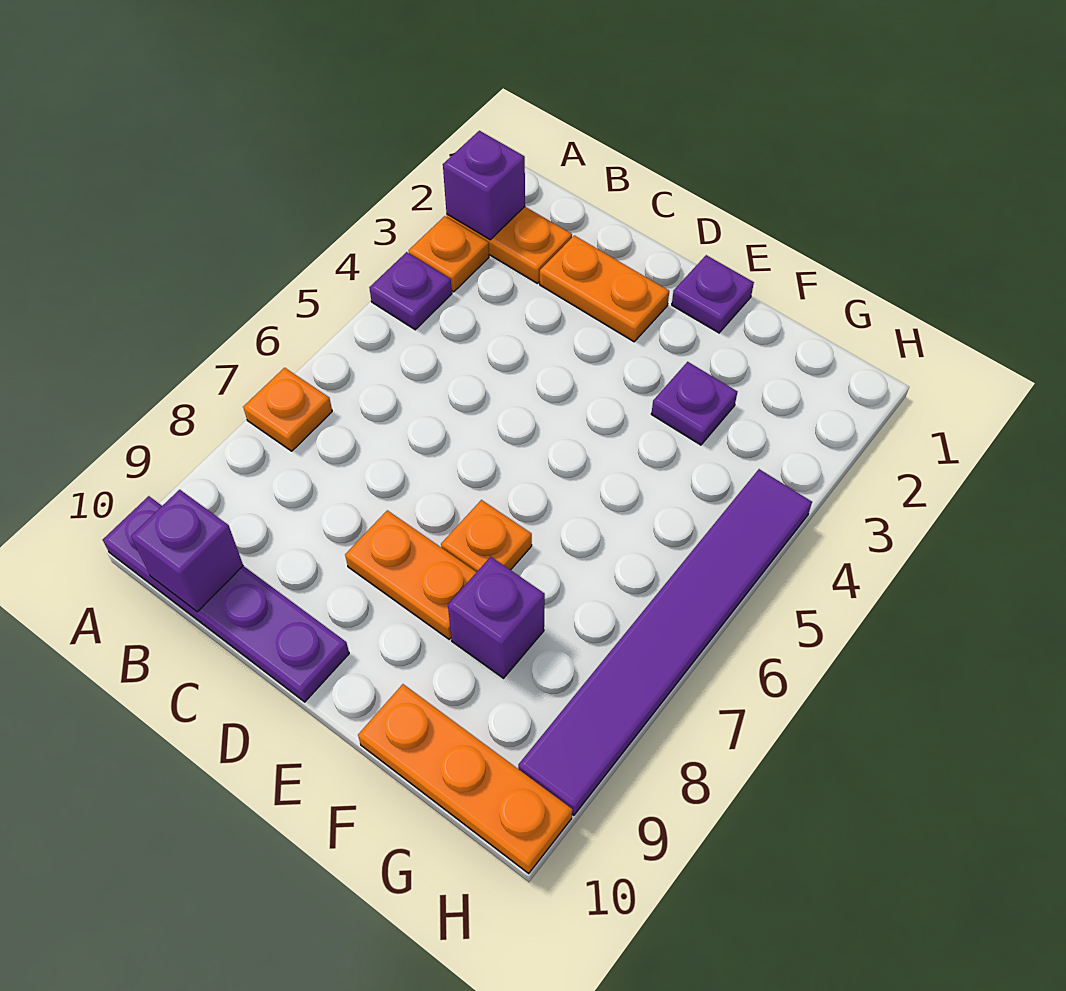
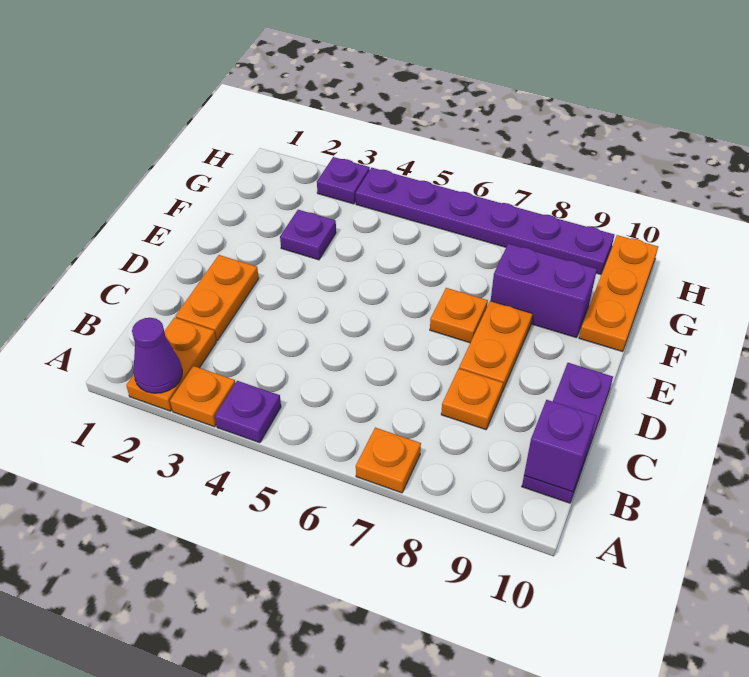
purple 1x1 brick [443,131,525,240] -> purple 1x1 cone [132,318,182,393]
purple 1x4 plate [103,496,349,702] -> purple 1x3 plate [522,363,613,503]
none -> orange 1x1 plate [441,369,503,430]
purple 1x1 plate [672,255,754,333] -> purple 1x1 plate moved to [317,157,370,204]
purple 1x1 brick [448,557,545,678] -> purple 1x2 brick [491,244,597,338]
purple 1x6 tile [518,469,812,815] -> purple 1x6 plate [356,168,614,274]

